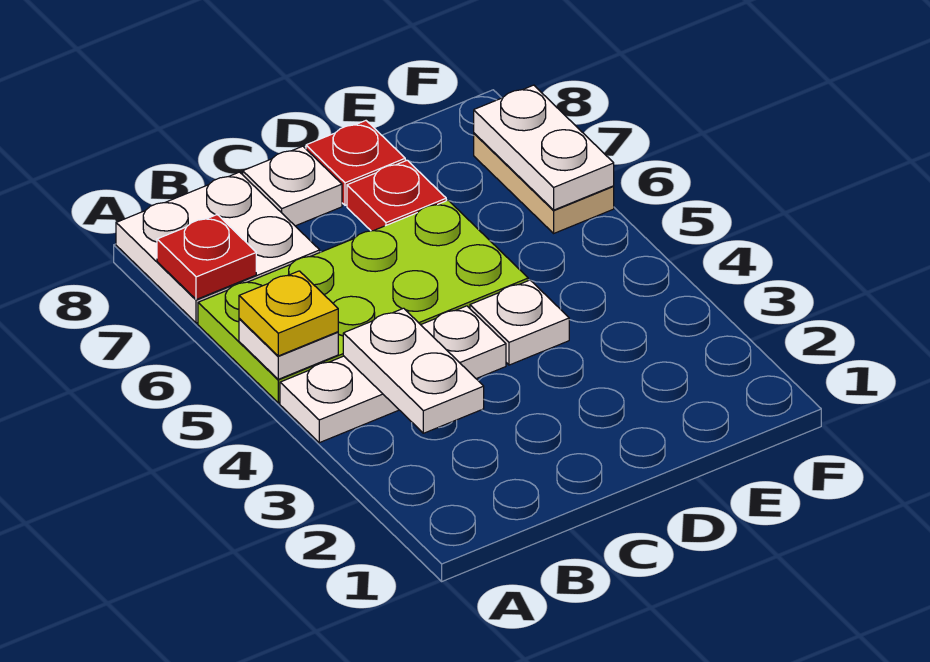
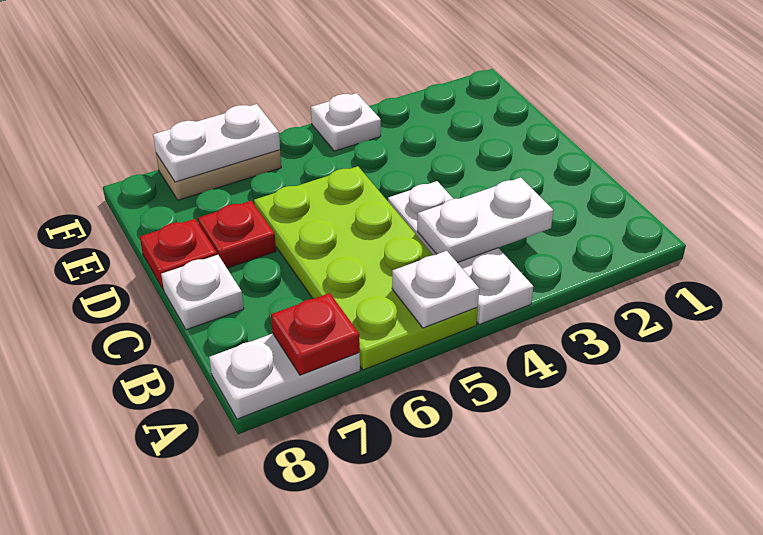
yellow 1x1 plate [239,271,338,356] -> none
white 2x2 plate [116,172,320,323] -> white 1x2 plate [209,334,360,419]
white 1x1 plate [470,280,569,365] -> white 1x1 plate moved to [311,93,381,151]

